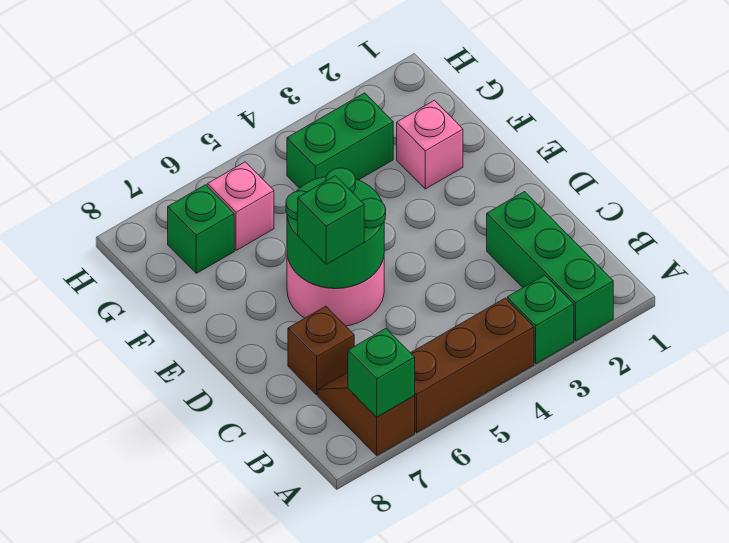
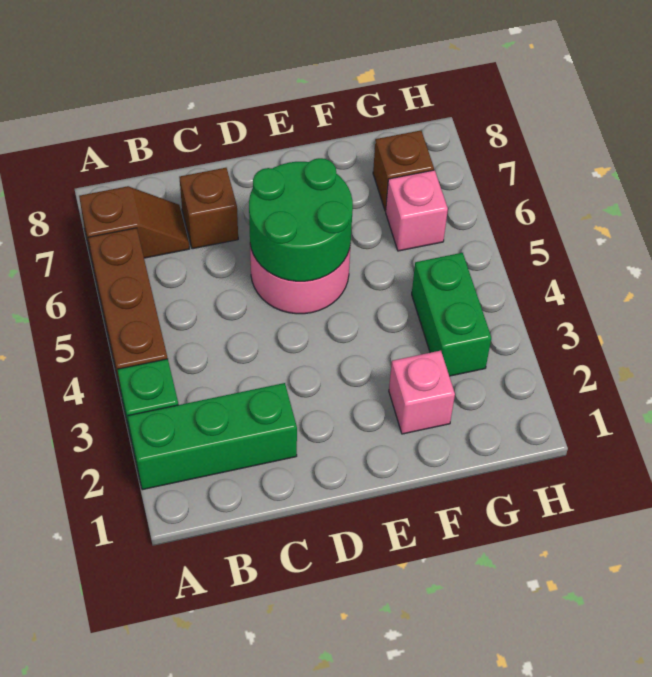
green 1x1 brick [348,329,415,417] -> none
green 1x1 brick [298,176,364,264] -> none
green 1x1 brick [168,185,234,273] -> brown 1x1 brick [373,130,434,211]

